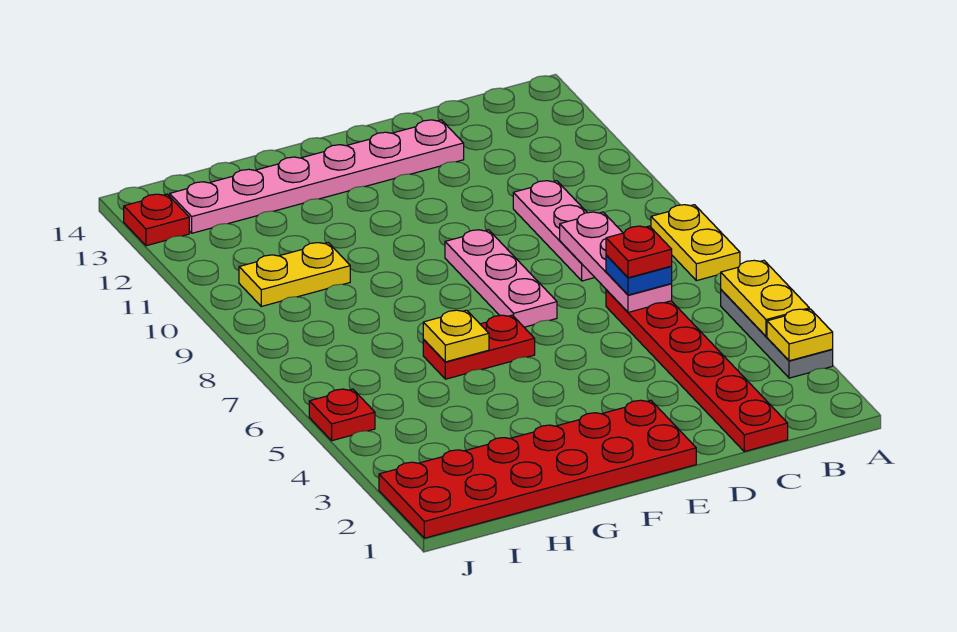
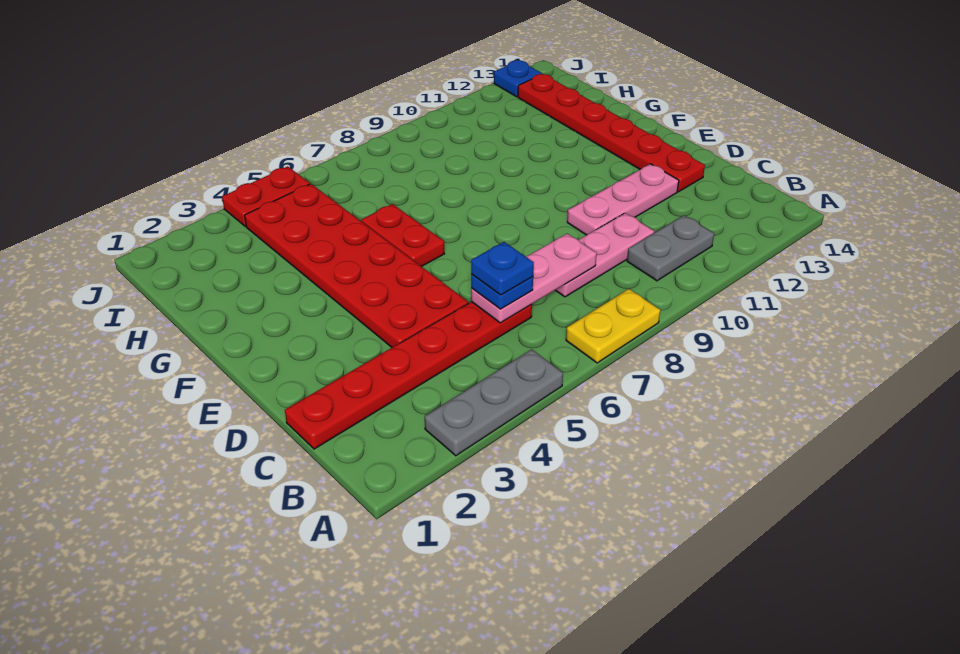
yellow 1x1 plate [767,309,833,361] -> none
yellow 1x2 plate [721,260,809,336] -> none
none -> grey 1x2 plate [627,215,714,281]
red 1x1 plate [606,226,672,278] -> blue 1x1 plate [471,242,534,295]
pink 1x6 plate [170,120,464,233] -> red 1x6 plate [518,74,705,192]
red 2x6 plate [379,400,696,538] -> red 2x6 plate moved to [245,184,468,347]
pink 1x3 plate [445,230,557,327] -> pink 1x3 plate moved to [567,164,679,235]
yellow 1x1 plate [423,310,489,362] -> none
yellow 1x2 plate [239,243,350,306] -> none
red 1x1 plate [309,389,375,441] -> red 1x2 plate [222,166,310,227]
red 1x1 plate [124,194,189,246] -> blue 1x1 plate [494,60,542,97]

